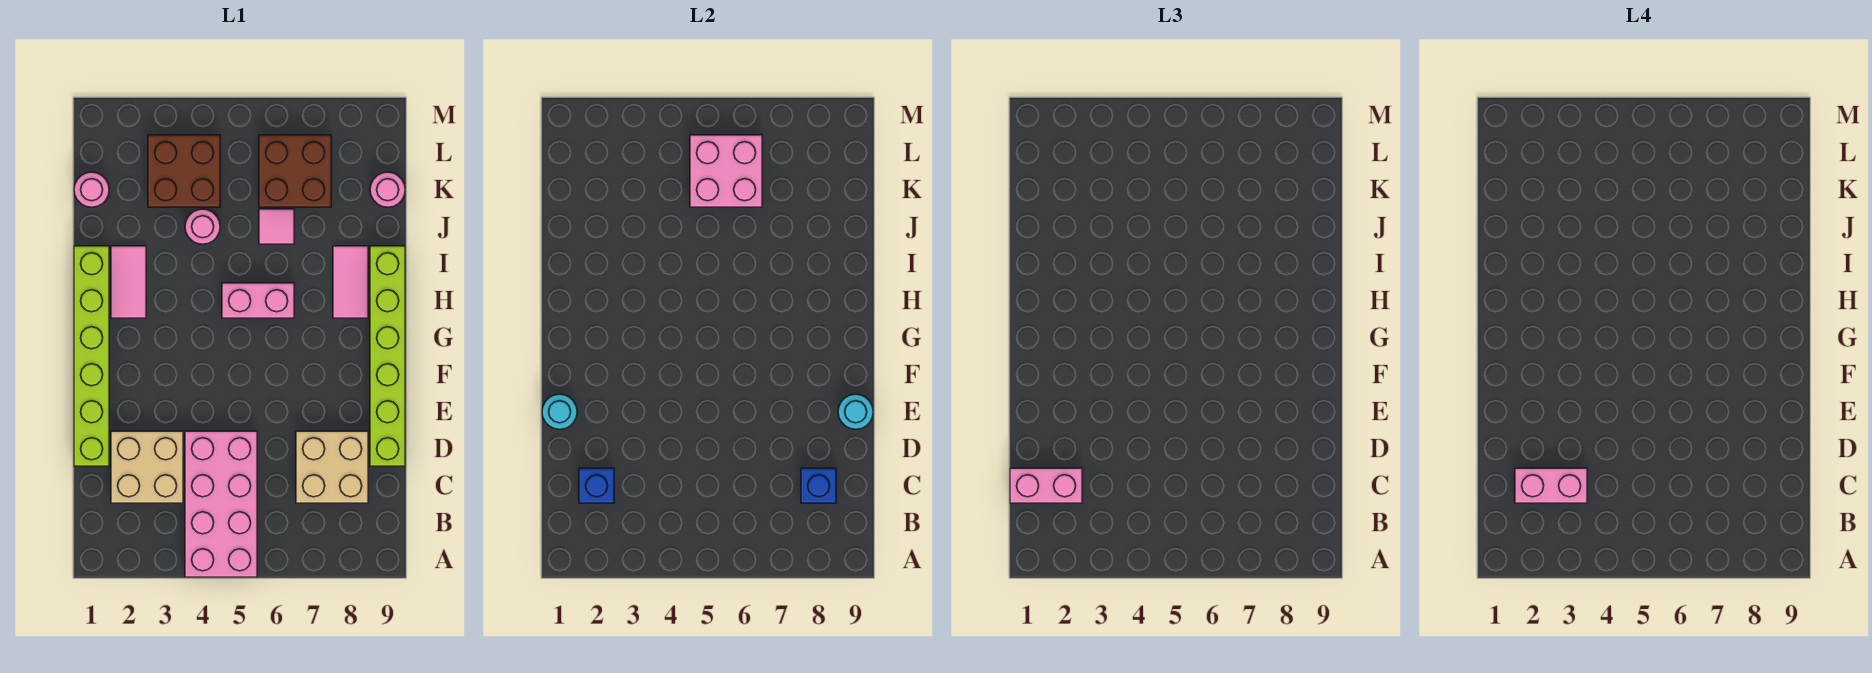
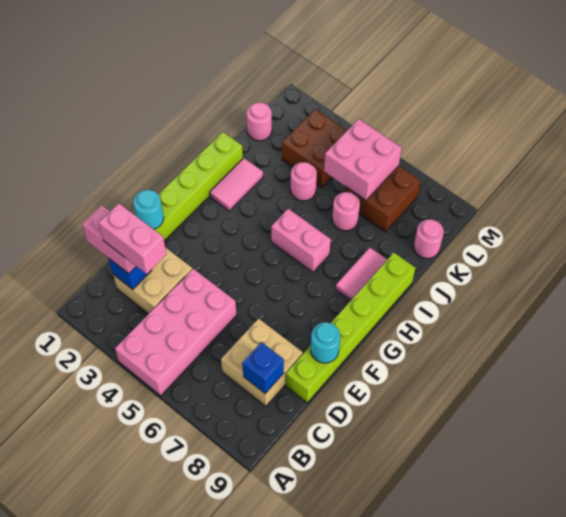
pink 1x1 tile [259,209,294,244] -> pink 1x1 round brick [332,192,360,231]

